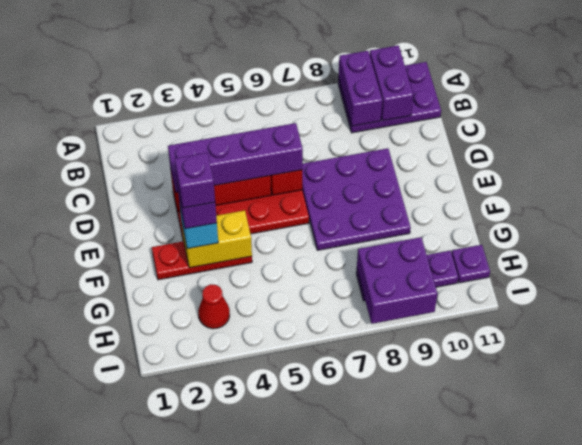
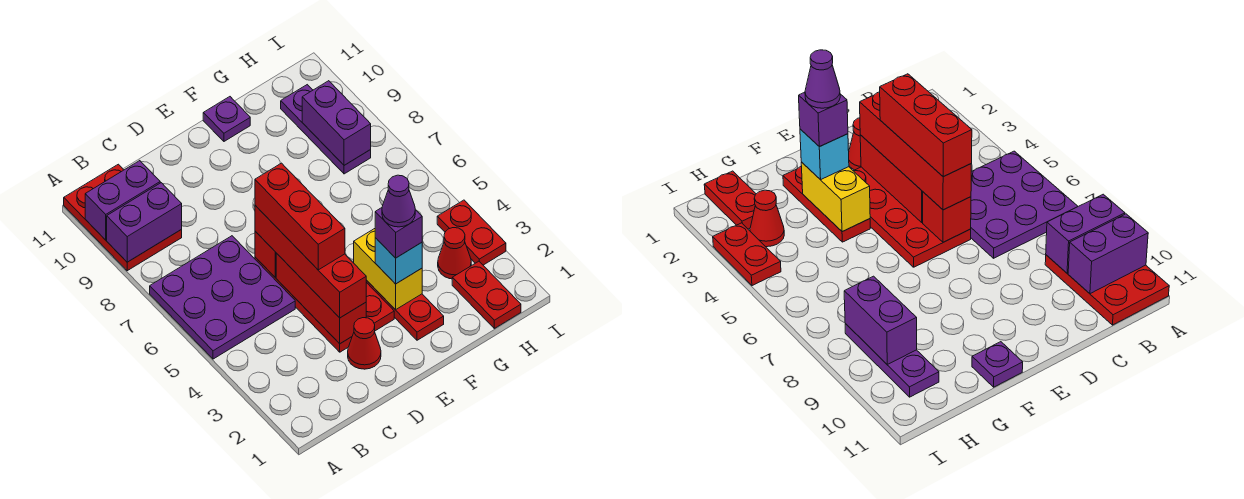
purple 2x3 plate [338,62,441,133] -> red 2x3 plate [64,164,182,271]
none -> red 1x1 cone [348,318,381,369]
purple 1x4 brick [168,123,303,192] -> red 1x4 brick [255,205,366,318]
none -> red 1x3 brick [255,163,345,270]
purple 3x3 plate [302,148,411,250] -> purple 3x3 plate moved to [150,236,295,359]
purple 1x1 brick [175,153,215,208] -> purple 1x1 cone [382,175,415,227]
none -> red 1x2 plate [452,261,521,328]
purple 2x2 brick [357,237,437,324] -> purple 1x2 brick [302,81,371,165]
purple 1x1 plate [452,245,490,283] -> purple 1x1 plate moved to [203,97,250,141]
none -> red 1x2 plate [437,200,506,265]

